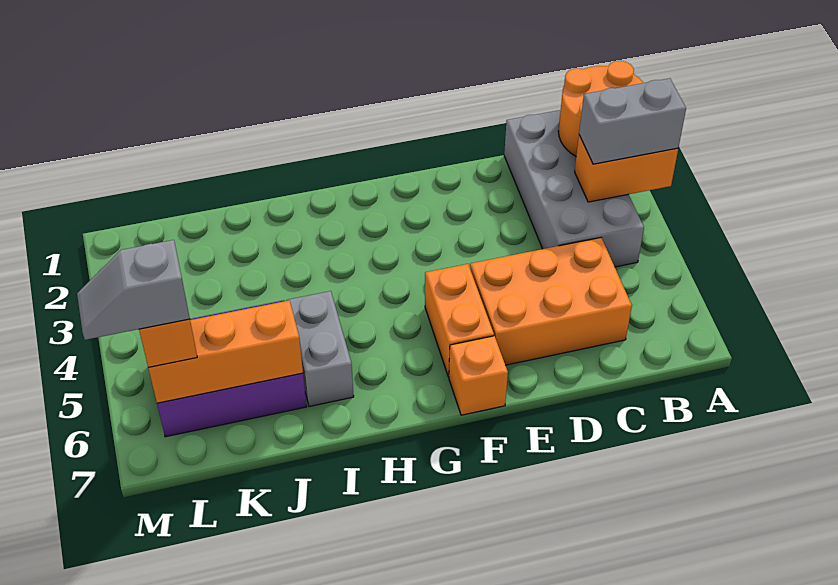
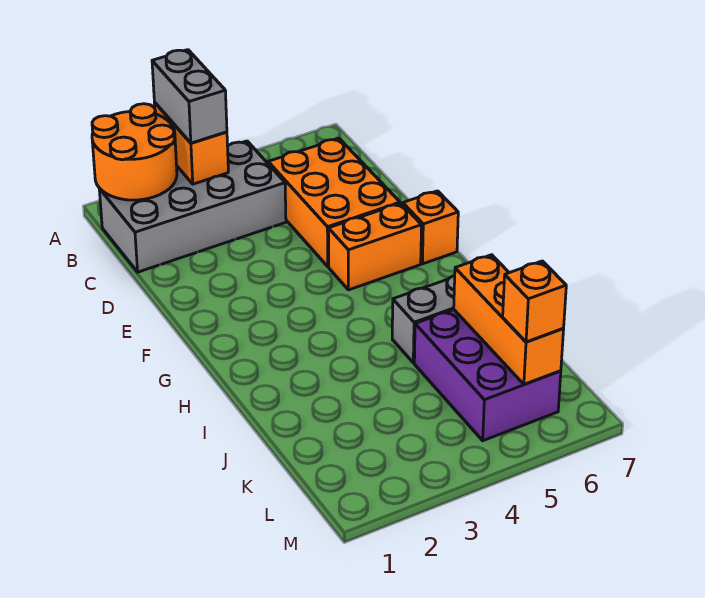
grey 1x2 slope [77,240,190,340] -> none

